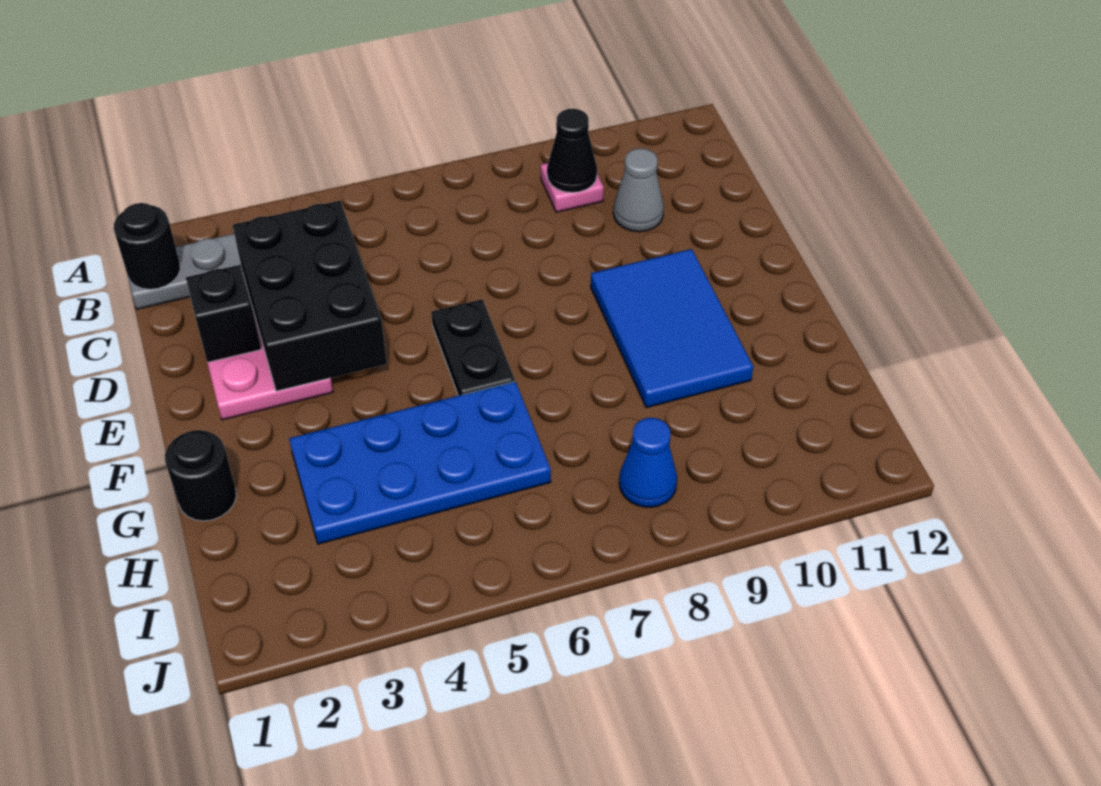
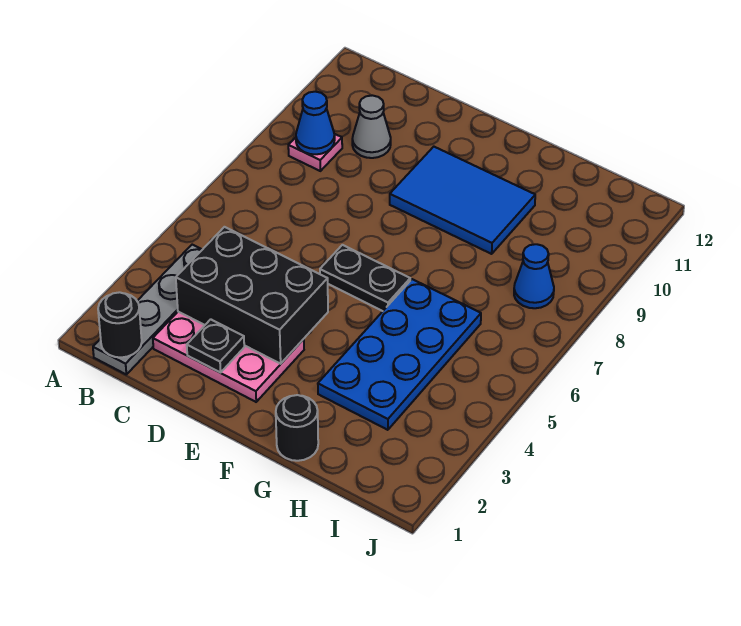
black 1x1 cone [547,109,597,193] -> blue 1x1 cone [296,92,335,154]
black 1x1 brick [186,265,261,362] -> black 1x1 plate [187,319,244,373]

